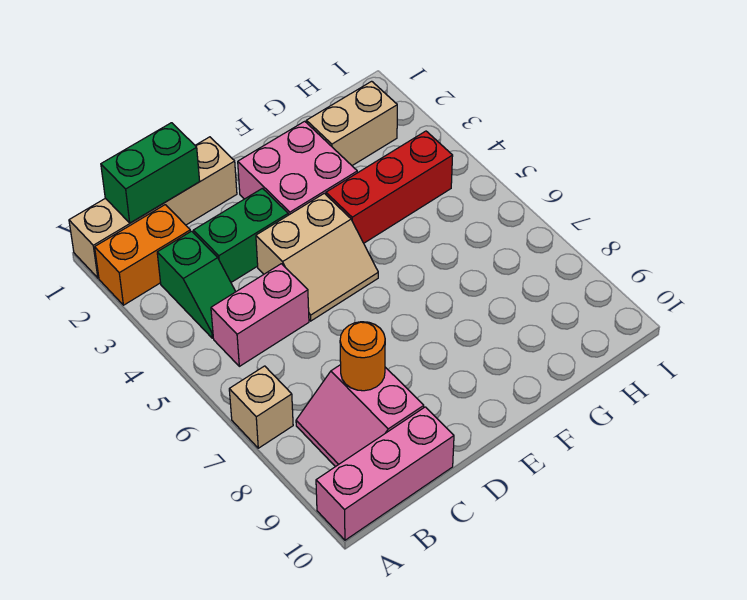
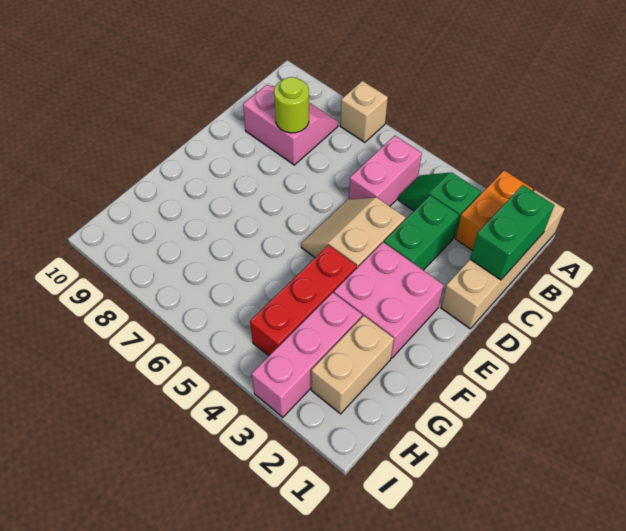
pink 1x3 brick [316,407,454,540] -> pink 1x3 brick moved to [252,293,362,417]
orange 1x1 round brick [340,322,385,391] -> lime 1x1 round brick [274,77,309,133]

